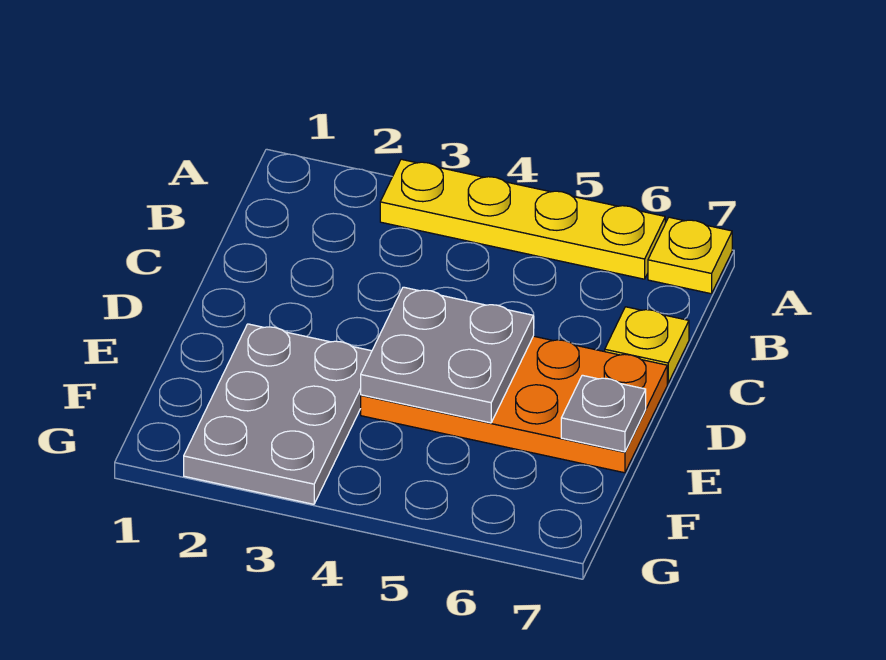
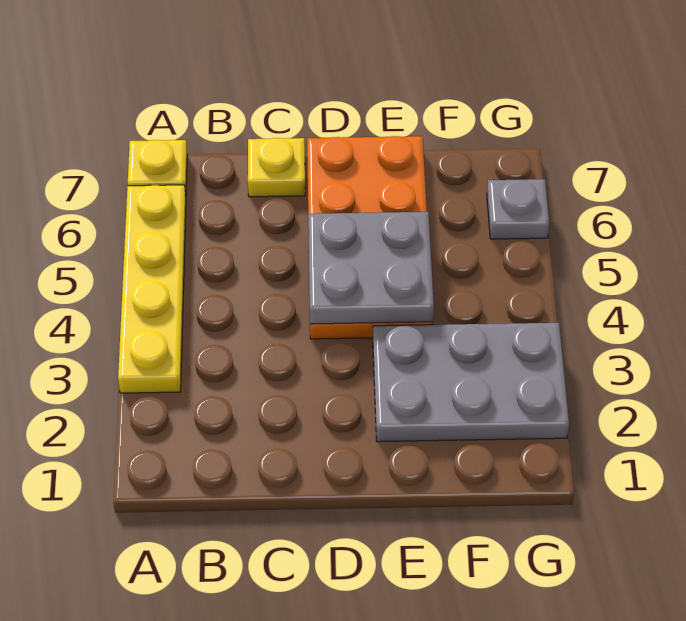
grey 1x1 plate [561,375,646,452] -> grey 1x1 plate moved to [487,179,549,239]

